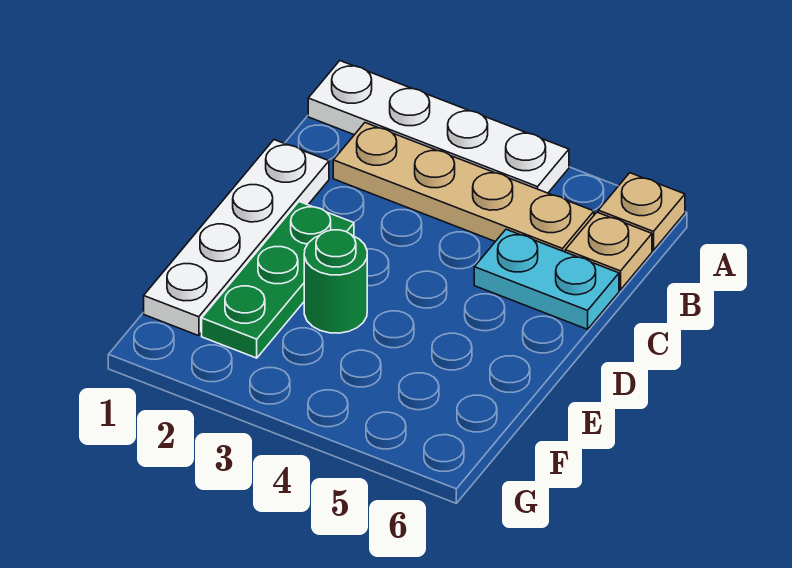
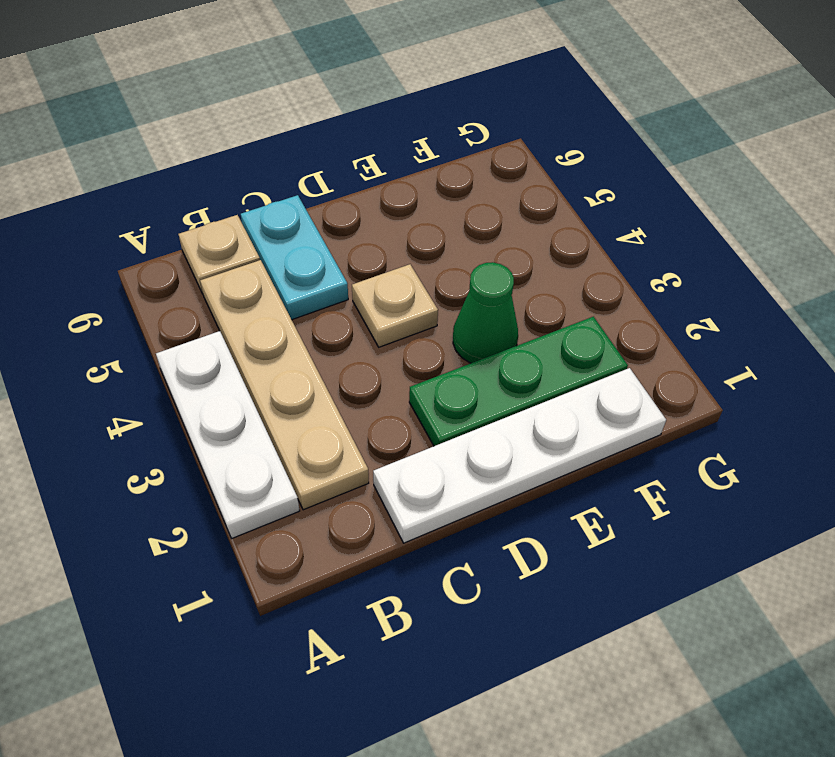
white 1x4 plate [308,61,569,193] -> white 1x3 plate [156,331,300,538]
tan 1x1 plate [598,173,685,250] -> tan 1x1 plate moved to [352,264,438,347]
green 1x1 round brick [304,230,367,333] -> green 1x1 cone [453,262,518,363]

